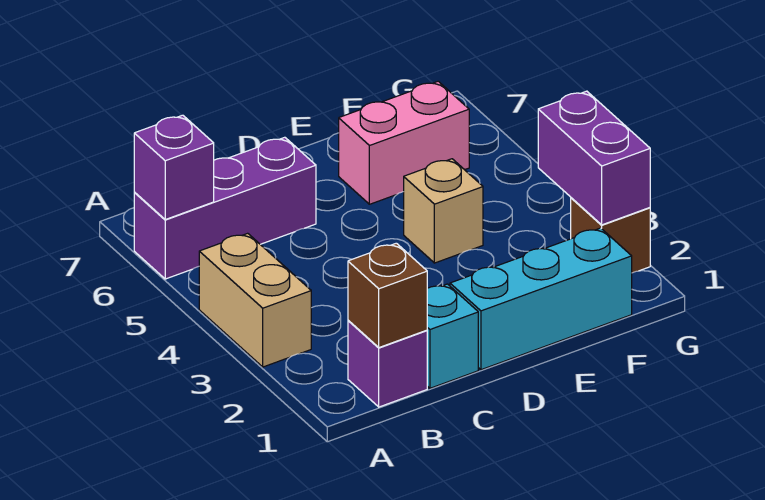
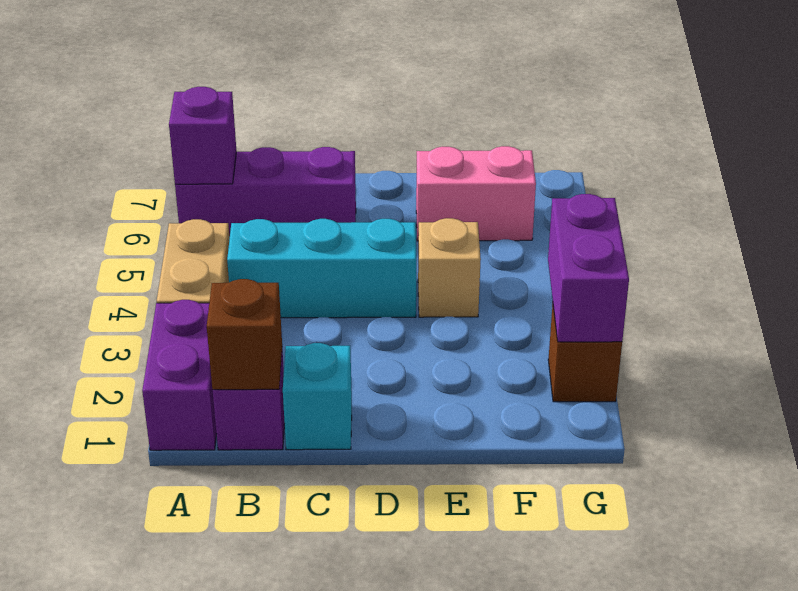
none -> purple 1x2 brick [142,300,217,450]
cyan 1x3 brick [450,228,632,370] -> cyan 1x3 brick moved to [227,219,416,318]

